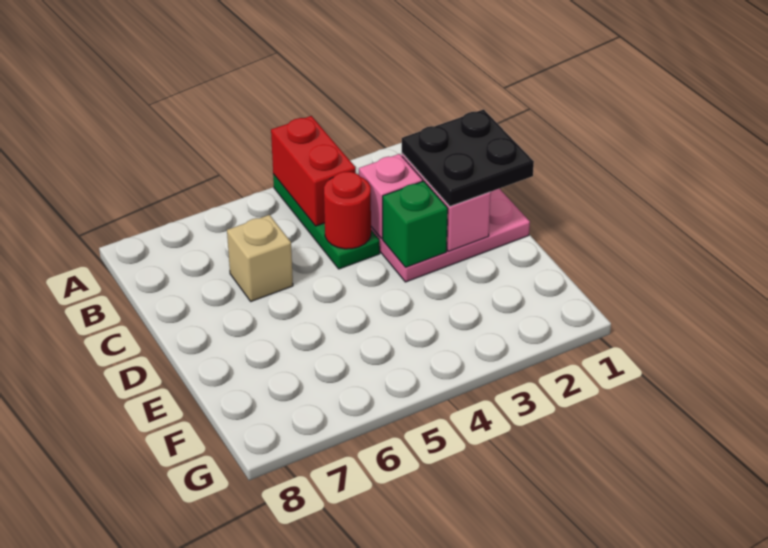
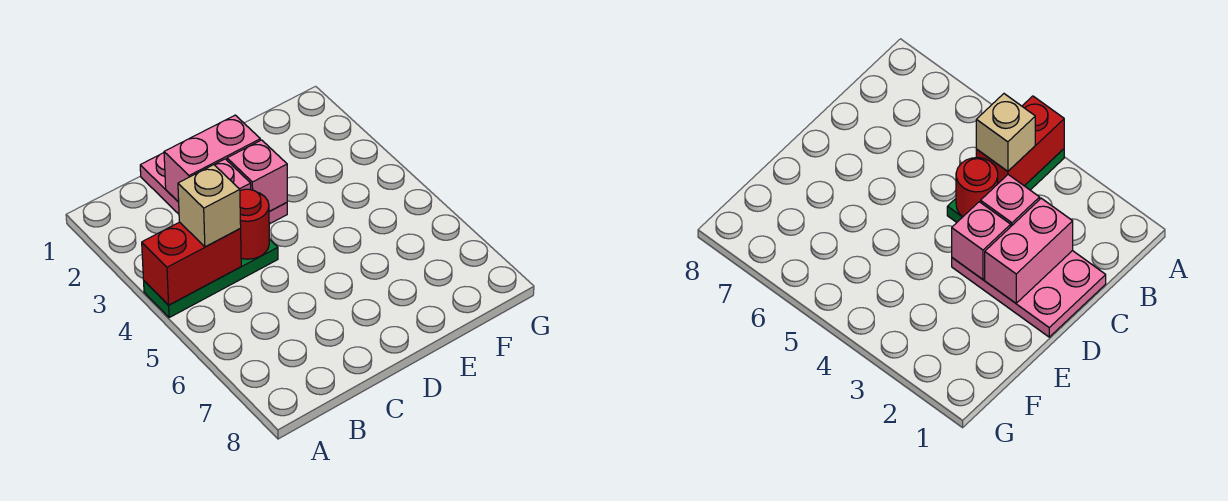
black 2x2 plate [402,109,534,206] -> none
tan 1x1 brick [227,215,293,301] -> tan 1x1 brick moved to [178,165,241,247]
green 1x1 brick [383,181,448,267] -> pink 1x1 brick [227,140,287,212]

